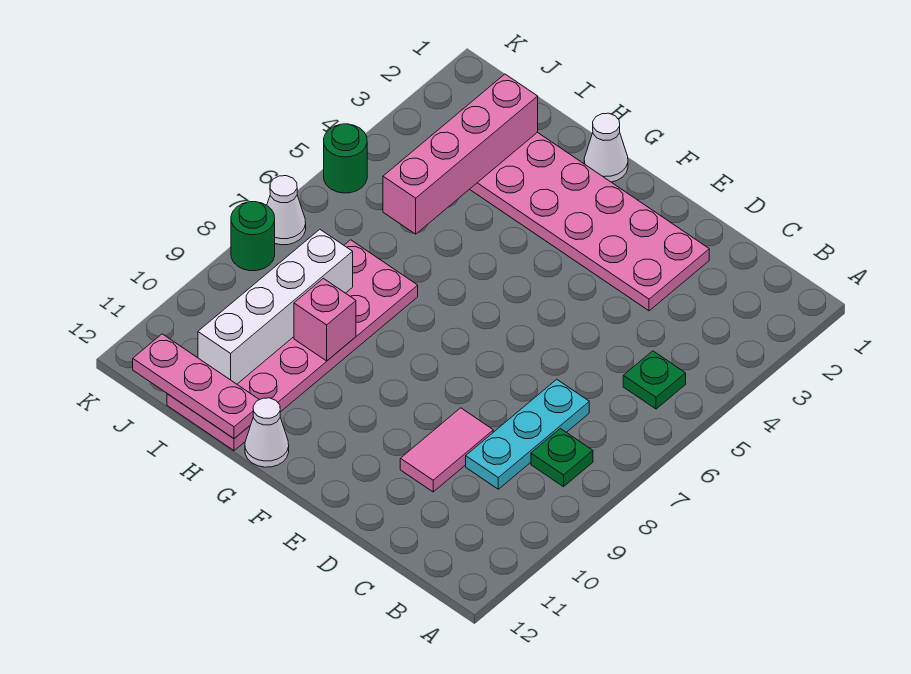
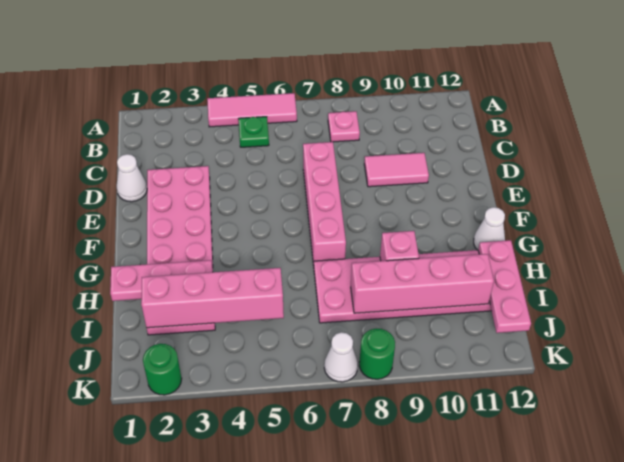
none -> pink 1x3 tile [207,93,297,127]
green 1x1 plate [531,429,593,487] -> pink 1x1 plate [328,111,360,142]
cyan 1x3 plate [466,379,589,489] -> none
none -> pink 1x4 brick [303,142,346,265]
white 1x1 cone [584,113,628,182] -> white 1x1 cone moved to [117,154,147,202]
none -> pink 1x3 plate [110,260,212,301]
white 1x4 brick [198,229,353,384] -> pink 1x4 brick [351,254,494,313]
green 1x1 round brick [324,124,367,193] -> green 1x1 round brick moved to [143,344,182,395]

